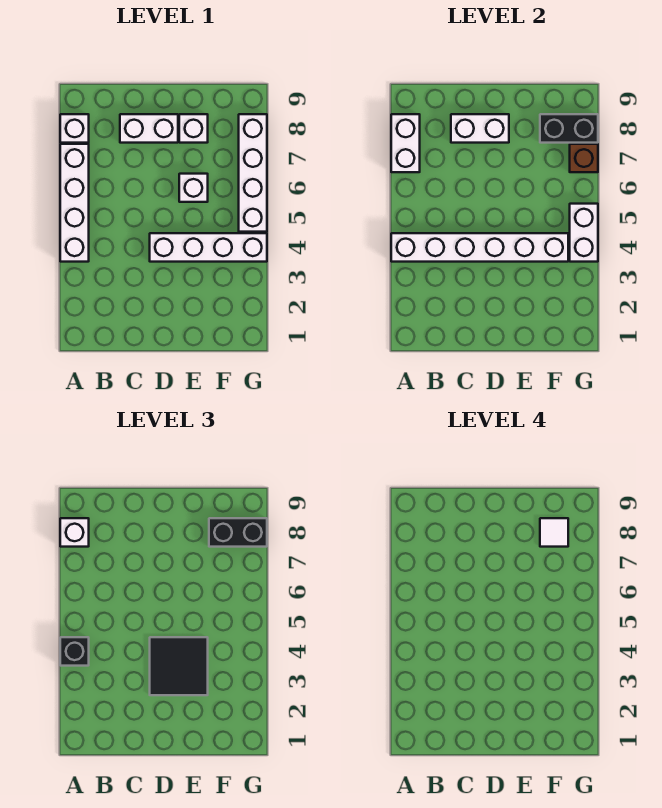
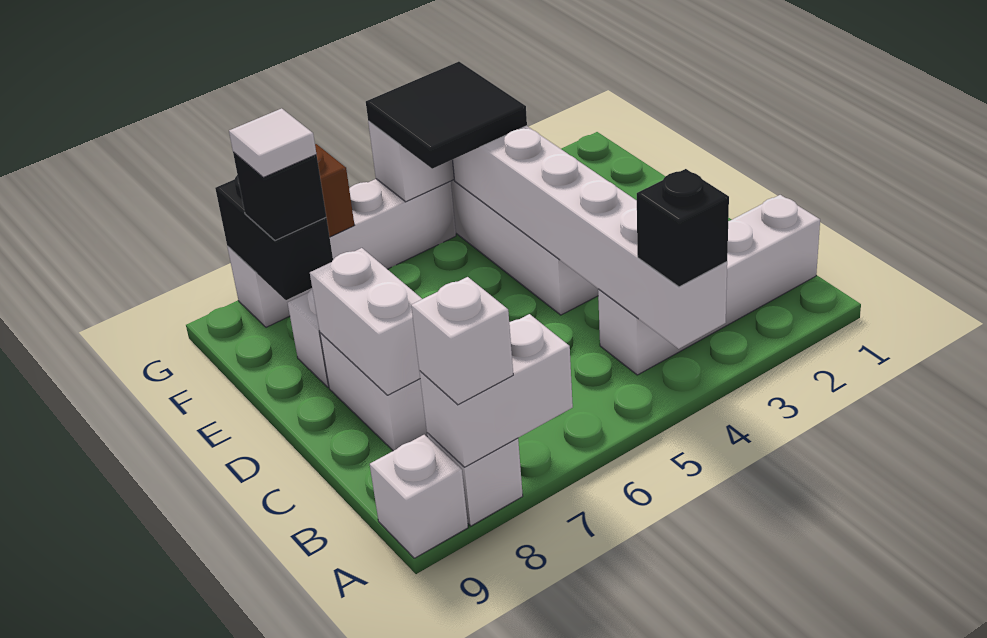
white 1x4 brick [60,144,89,262] -> white 1x4 brick moved to [598,195,820,375]
black 2x2 tile [150,637,208,695] -> black 2x2 tile moved to [366,62,527,169]
white 1x1 brick [179,174,208,202] -> white 1x1 brick moved to [370,435,468,558]
black 1x2 brick [209,518,267,547] -> black 1x1 brick [233,152,326,241]

